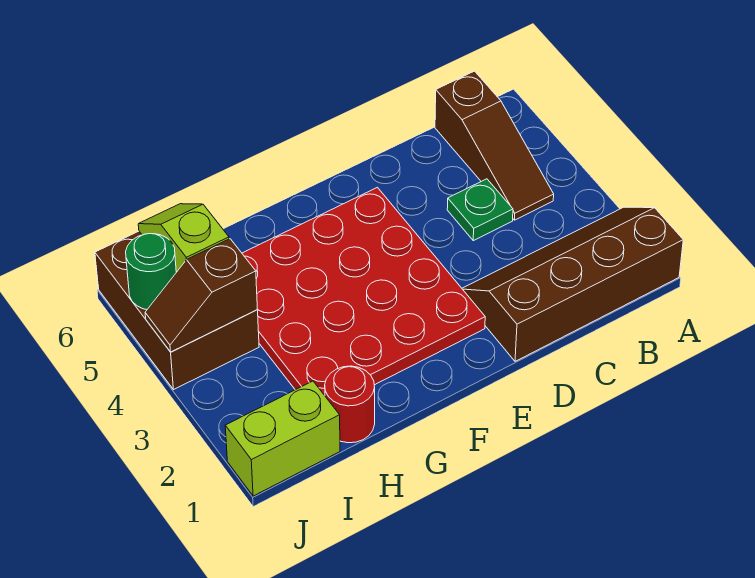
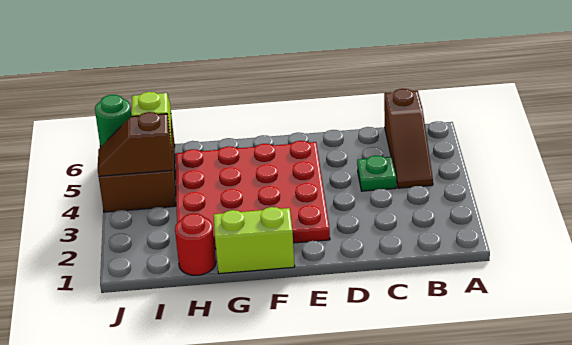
brown 2x4 slope [462,207,683,361] -> none
lime 1x2 brick [225,381,340,496] -> lime 1x2 brick moved to [214,207,295,274]

